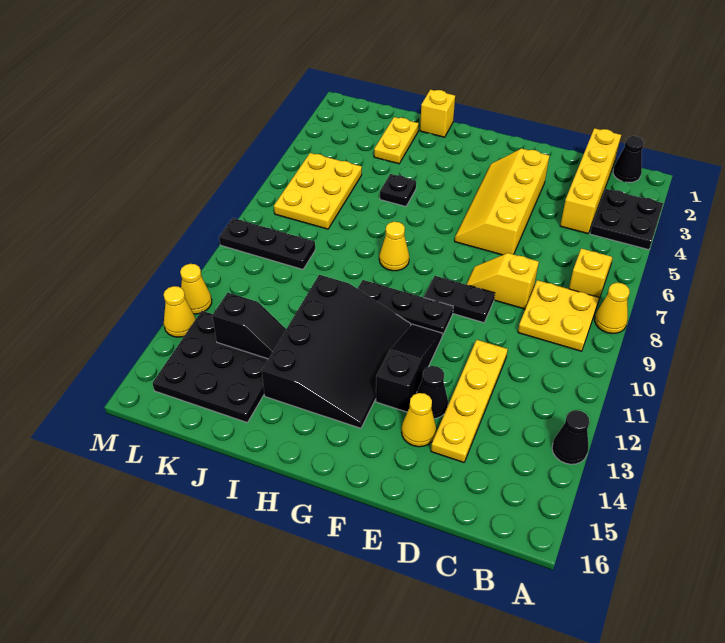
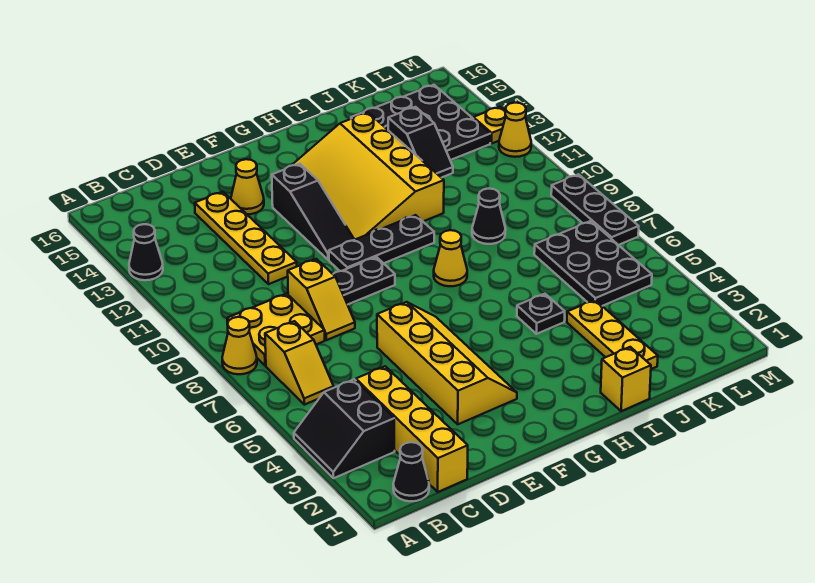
black 2x2 plate [590,189,663,250] -> black 2x2 slope [294,379,395,478]
yellow 1x2 slope [466,253,539,309] -> yellow 1x2 slope turned to [288,259,355,340]
black 1x1 cone [416,366,448,419] -> black 1x1 cone moved to [472,189,506,244]
black 3x4 slope [262,275,411,428] -> yellow 3x4 slope [291,112,444,240]
yellow 1x2 plate [374,117,419,164] -> yellow 1x3 plate [567,300,658,369]
black 1x2 slope [212,293,286,359] -> black 1x2 slope turned to [388,107,453,178]
yellow 2x3 plate [274,153,362,229] -> black 2x3 plate [534,221,652,306]
black 1x3 plate [219,218,315,269] -> black 1x3 plate turned to [551,174,639,245]
yellow 1x1 cone [164,286,195,337] -> yellow 1x1 plate [473,107,506,143]

